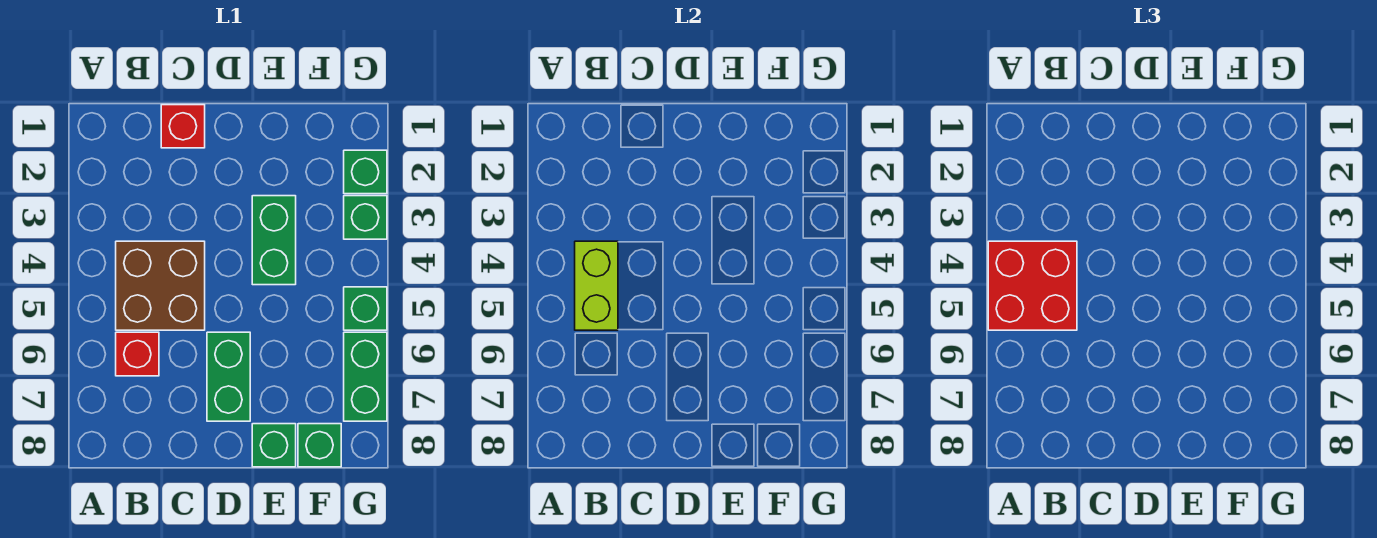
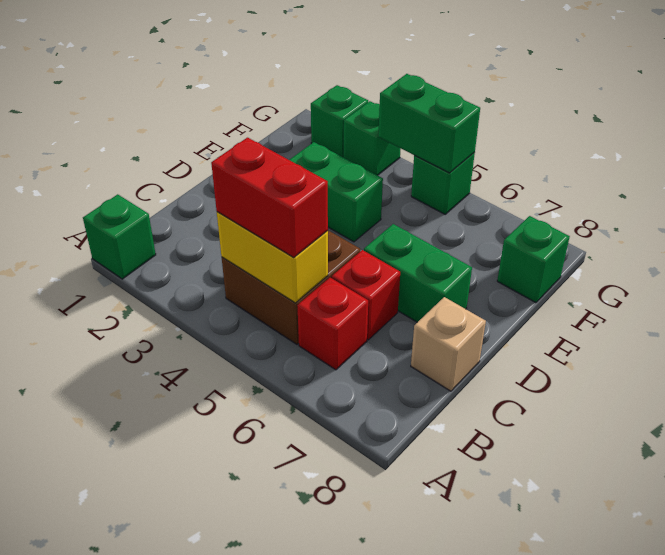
red 2x2 brick [988,241,1077,330] -> red 1x2 brick [211,138,328,257]
lime 1x2 brick [575,241,618,330] -> yellow 1x2 brick [217,212,328,303]
red 1x1 brick [161,105,205,148] -> red 1x1 brick moved to [332,250,400,340]
none -> tan 1x1 brick [411,297,486,391]
green 1x1 brick [252,424,296,467] -> green 1x1 brick moved to [83,194,156,279]
green 1x2 brick [344,332,387,421] -> green 1x2 brick moved to [378,74,480,173]

